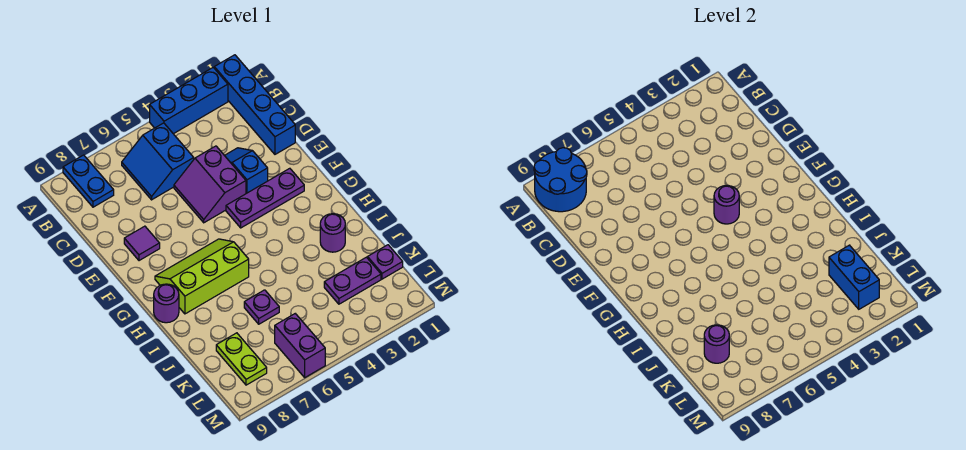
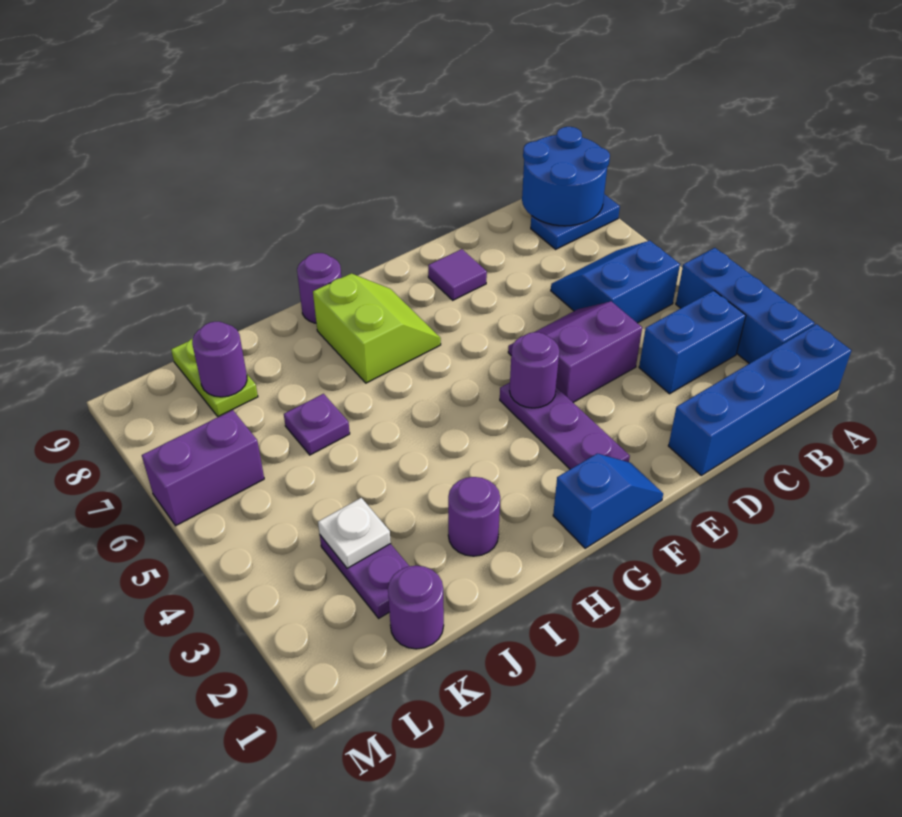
blue 1x2 slope [224,148,268,194] -> blue 1x2 slope moved to [553,454,663,548]
lime 2x3 slope [155,239,249,314] -> lime 2x2 slope [313,274,441,383]
purple 1x1 plate [368,245,403,279] -> purple 1x1 round brick [388,566,444,649]
blue 1x2 brick [829,245,879,309] -> blue 1x2 brick moved to [639,291,746,394]
none -> white 1x1 plate [318,498,391,568]
lime 1x2 plate [216,333,267,385] -> lime 1x2 plate turned to [171,338,258,417]

